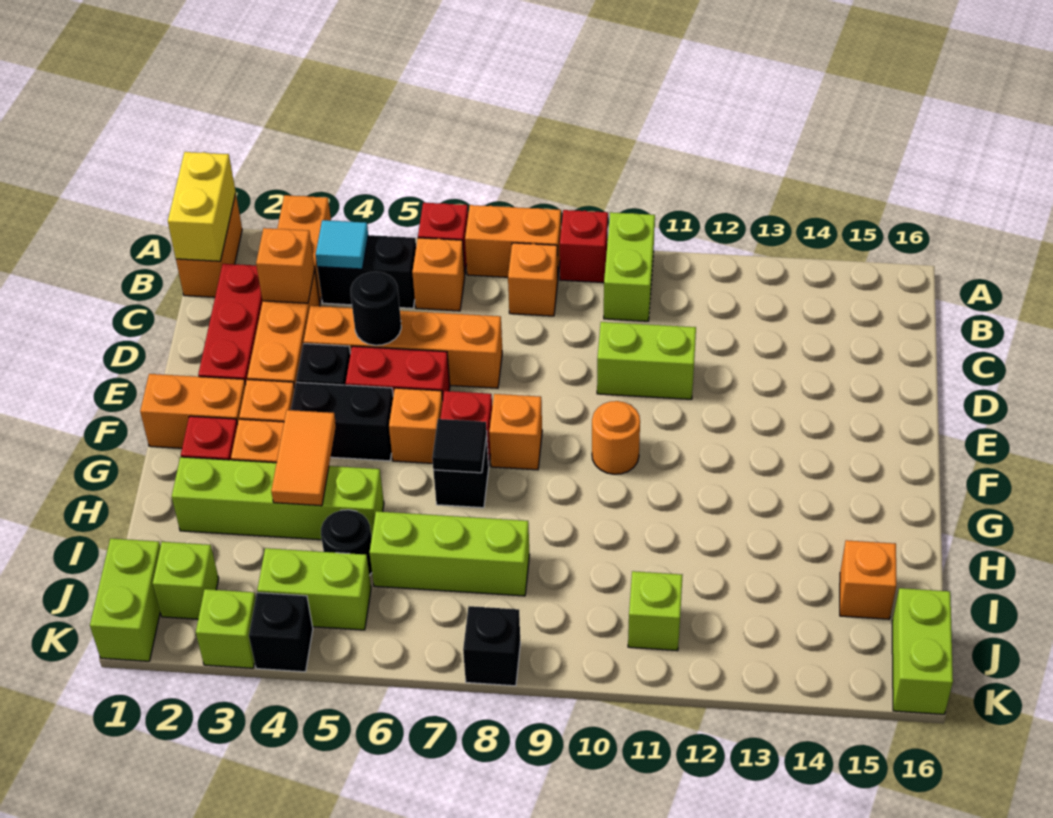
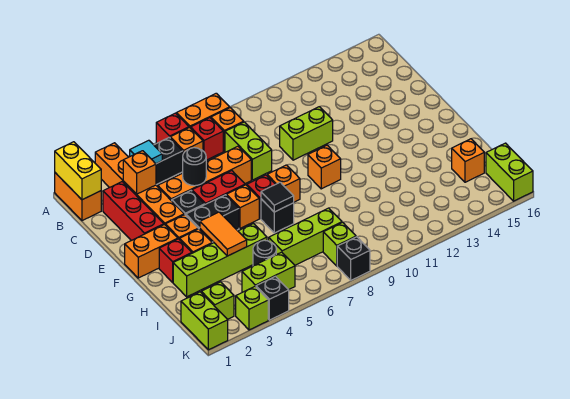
red 1x1 brick [560,210,608,283] -> red 1x1 brick moved to [191,118,223,160]
lime 1x2 brick [604,212,655,321] -> lime 1x2 brick moved to [225,122,272,180]
orange 1x1 round brick [592,401,640,474] -> orange 1x1 brick [308,145,341,189]
lime 1x1 brick [628,571,683,651] -> lime 1x1 brick moved to [323,222,356,266]

